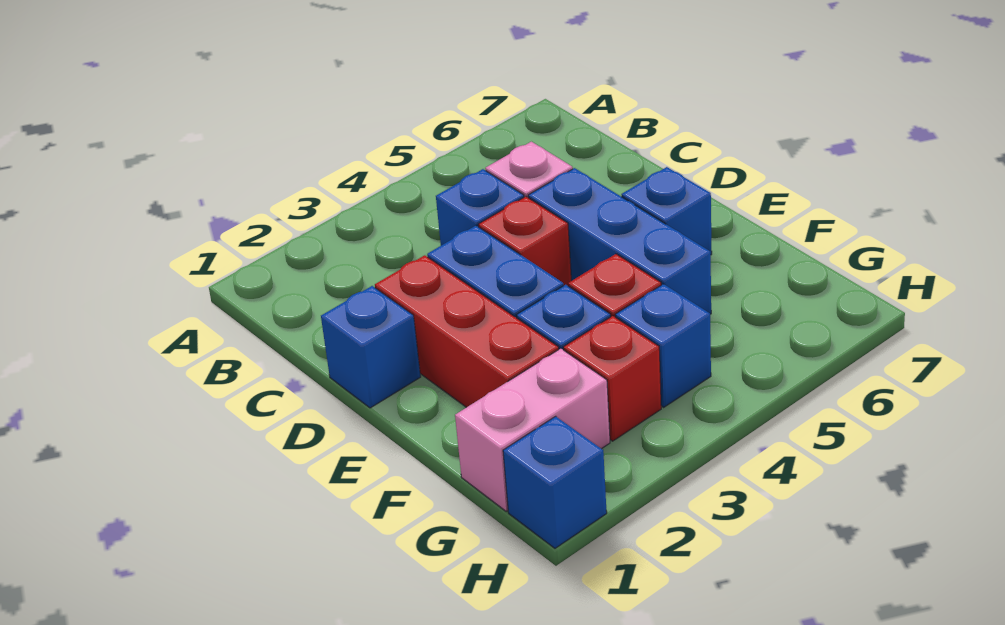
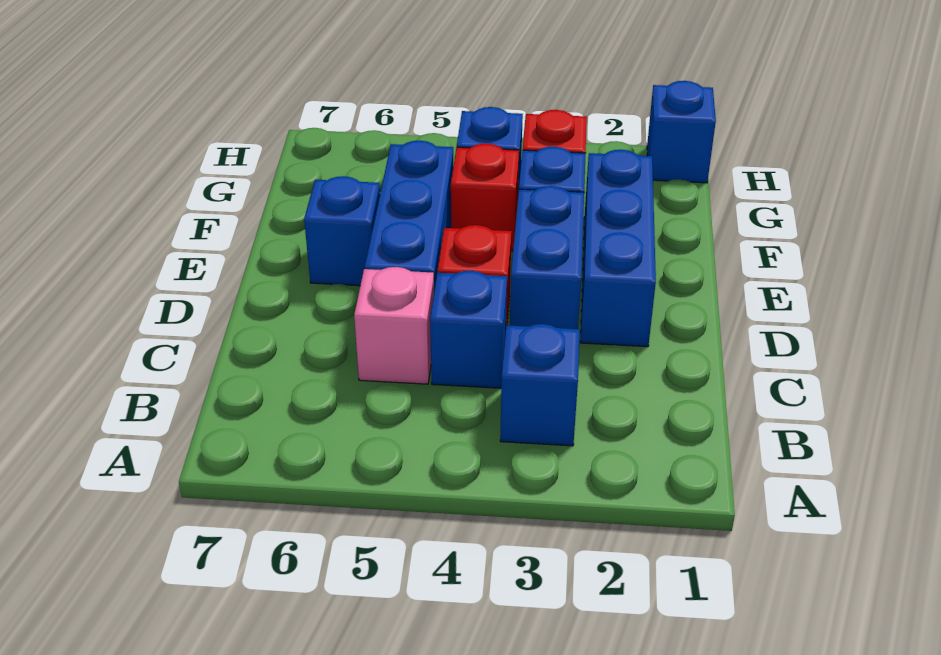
blue 1x1 brick [321,286,421,408] -> blue 1x1 brick moved to [500,324,580,446]
red 1x3 brick [375,255,559,407] -> blue 1x3 brick [580,150,656,347]
pink 1x2 brick [455,349,610,511] -> none

